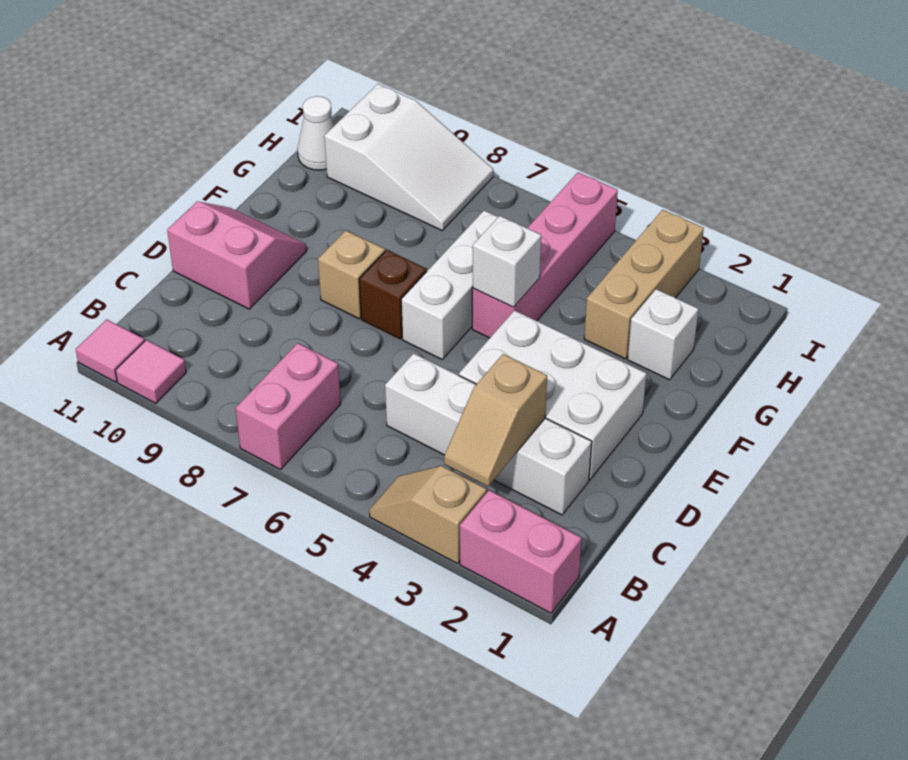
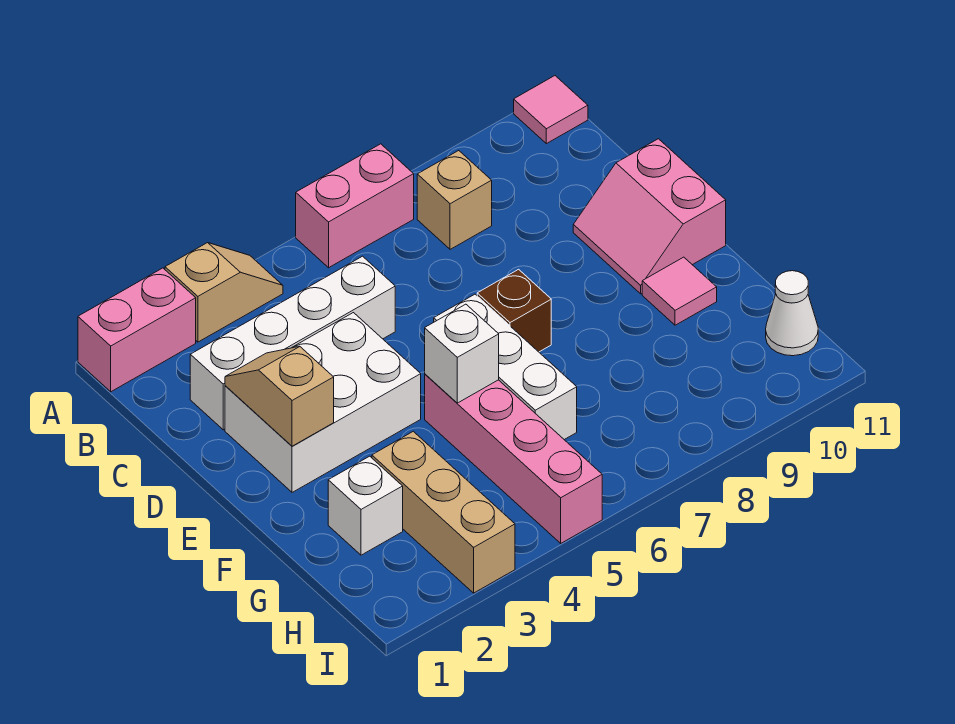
pink 1x2 brick [236,343,341,470] -> pink 1x2 brick turned to [296,144,414,268]
pink 1x1 tile [115,340,186,403] -> pink 1x1 tile moved to [642,257,717,325]
tan 1x2 slope [444,354,547,486] -> tan 1x2 slope moved to [225,347,334,446]
pink 2x2 slope [167,201,306,309] -> pink 2x2 slope turned to [573,139,726,294]
tan 1x1 brick [318,231,385,319] -> tan 1x1 brick moved to [417,151,492,249]
white 2x3 slope [324,84,493,230] -> none

